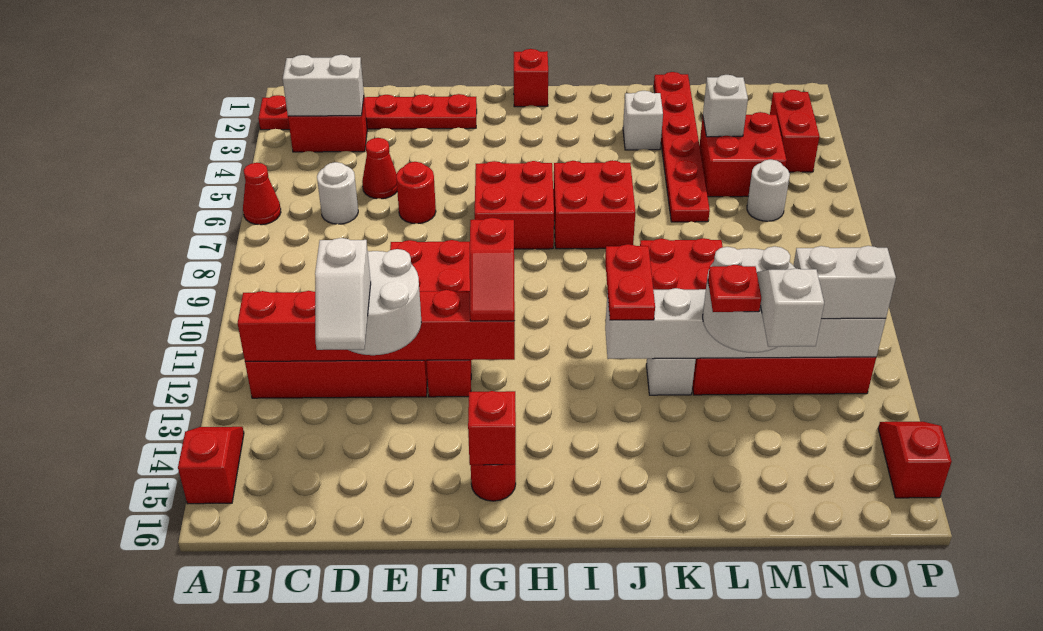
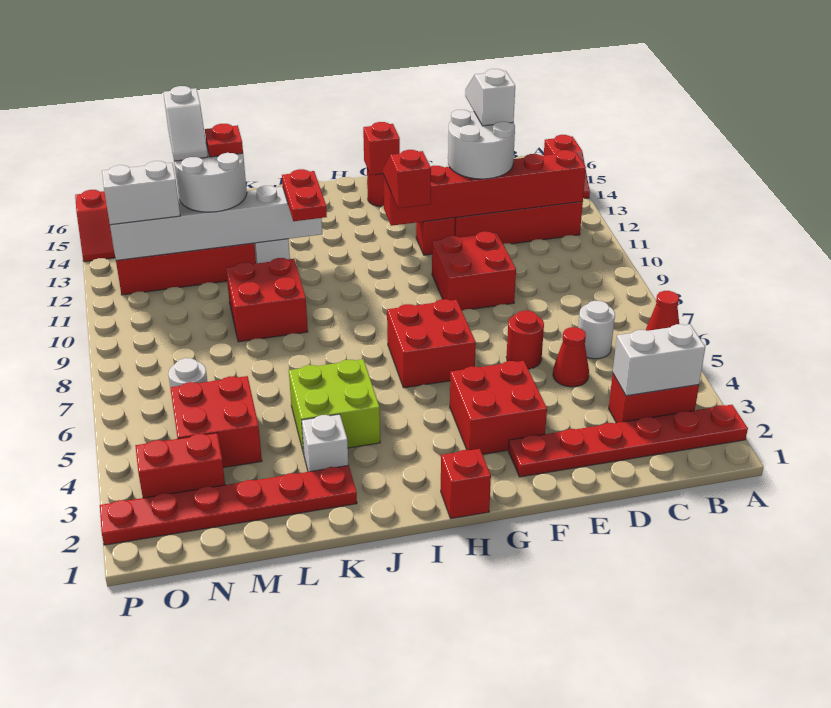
red 2x2 brick [553,160,636,249] -> red 2x2 brick moved to [450,361,547,454]
none -> lime 2x2 brick [289,359,380,454]
red 1x6 plate [654,72,710,222] -> red 1x6 plate turned to [100,465,357,545]
white 1x1 brick [703,75,748,137] -> none
red 1x2 brick [770,90,819,172] -> red 1x2 brick turned to [135,433,225,498]

